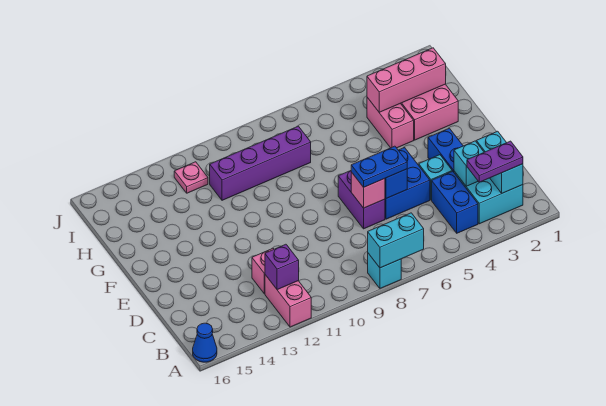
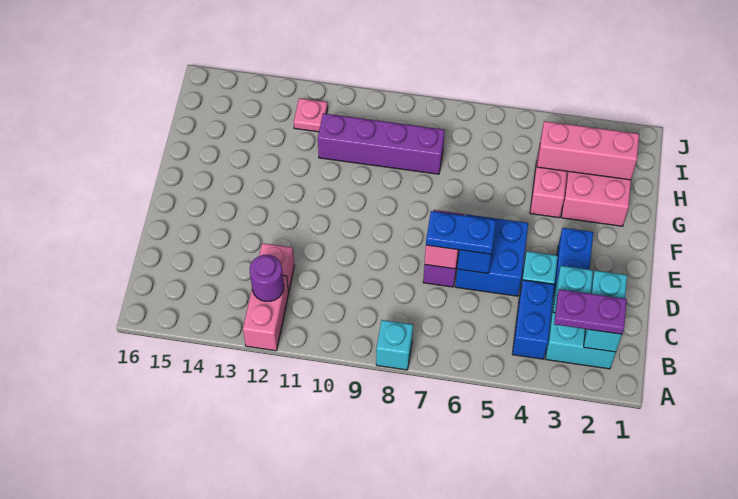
cyan 1x2 brick [368,213,424,268] -> none
blue 1x1 cone [193,323,217,362] -> none
purple 1x1 brick [265,244,299,290] -> purple 1x1 round brick [250,255,284,301]

